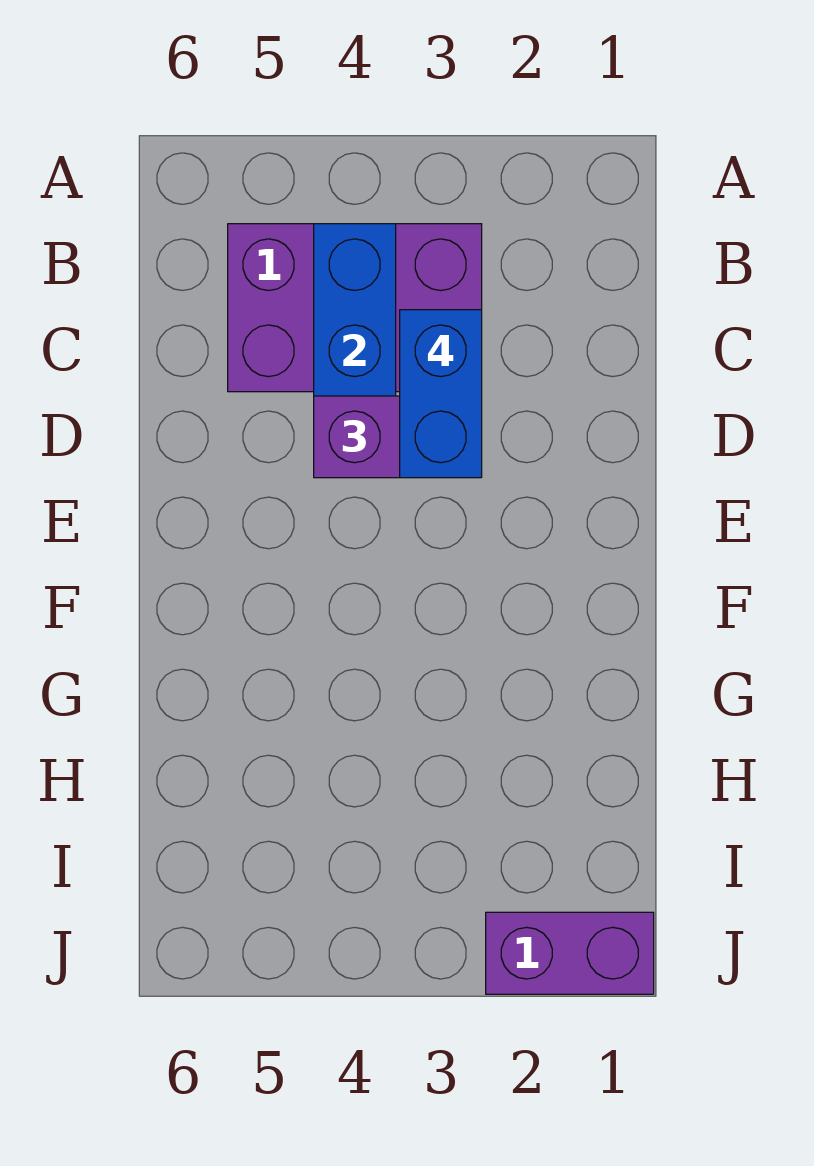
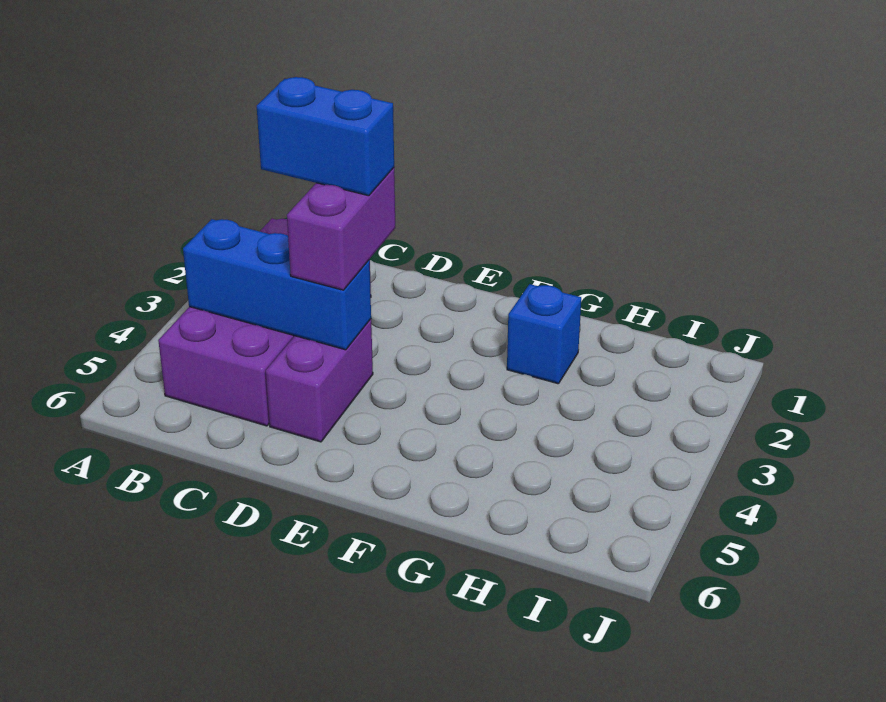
purple 2x3 brick [228,224,482,392] -> purple 2x4 brick [158,219,371,426]
none -> blue 1x1 brick [507,284,581,384]
purple 1x2 brick [486,912,654,994] -> purple 1x2 brick moved to [266,319,373,442]

